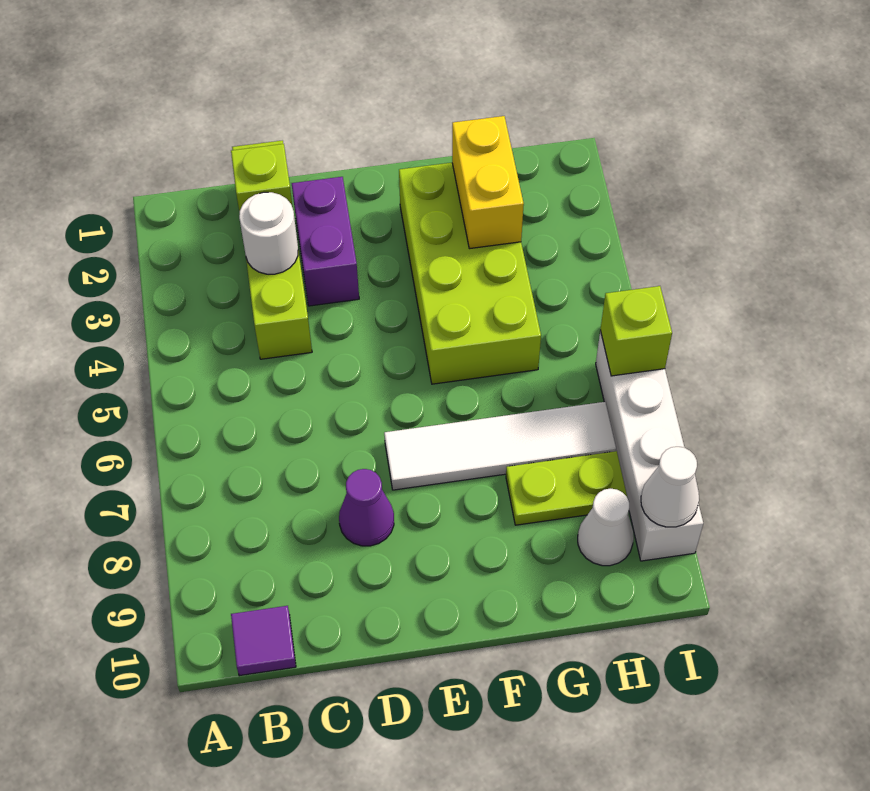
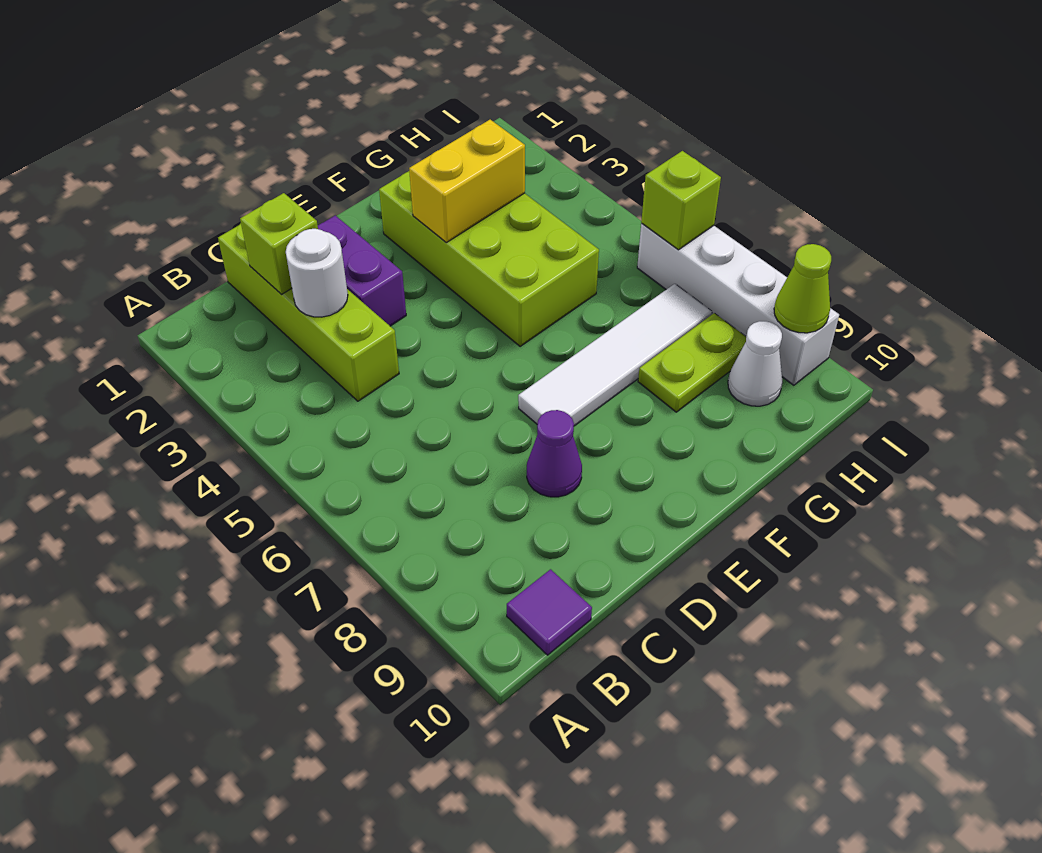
yellow 1x2 brick [452,116,524,249] -> yellow 1x2 brick turned to [409,120,525,243]
white 1x1 cone [641,447,699,527] -> lime 1x1 cone [774,244,831,333]

